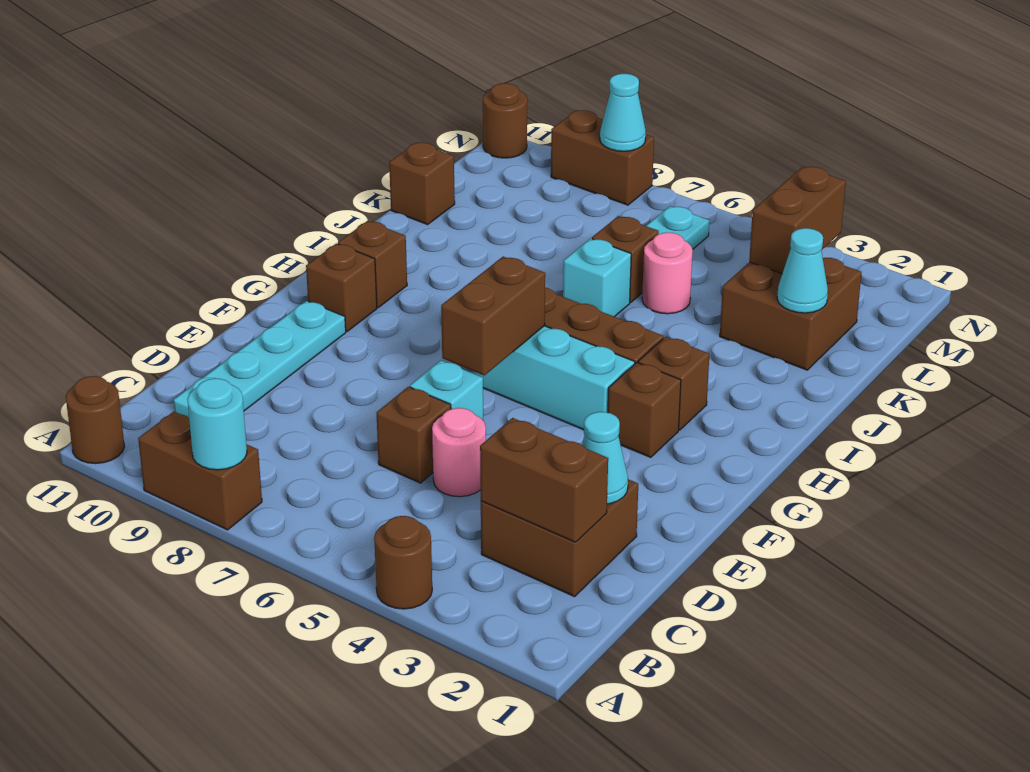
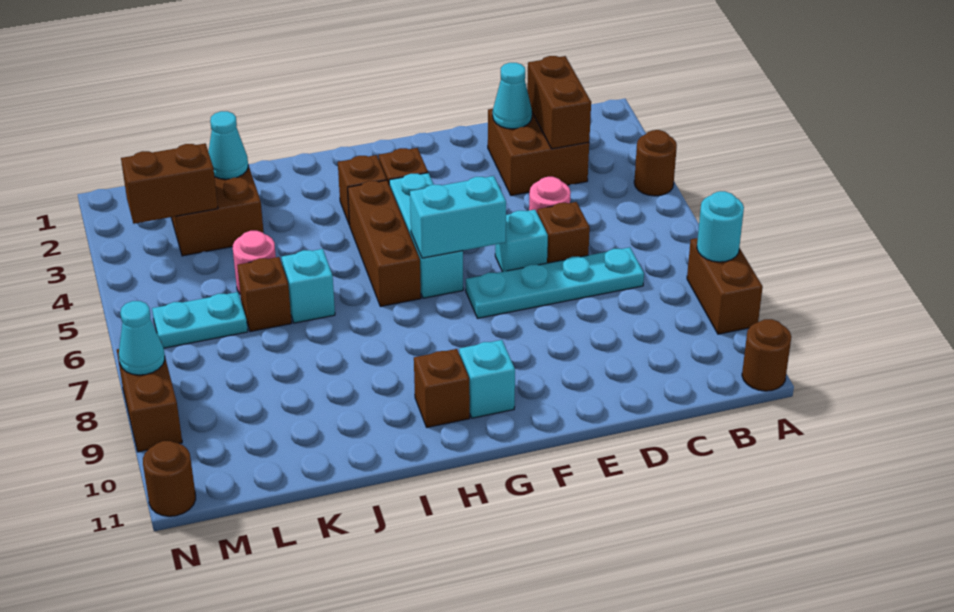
cyan 1x4 plate [173,301,346,417] -> cyan 1x4 plate moved to [466,247,644,318]
brown 1x2 brick [441,257,545,376] -> cyan 1x2 brick [410,176,506,258]
brown 1x1 brick [306,244,377,331] -> cyan 1x1 brick [459,340,515,418]
brown 1x1 brick [389,143,455,225] -> none

